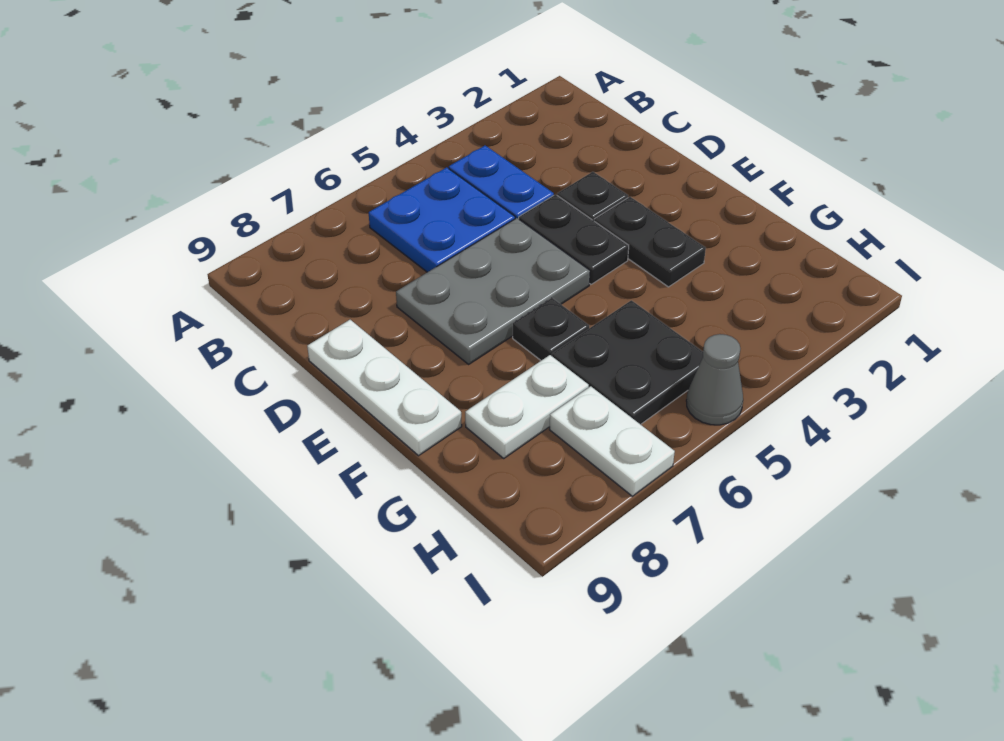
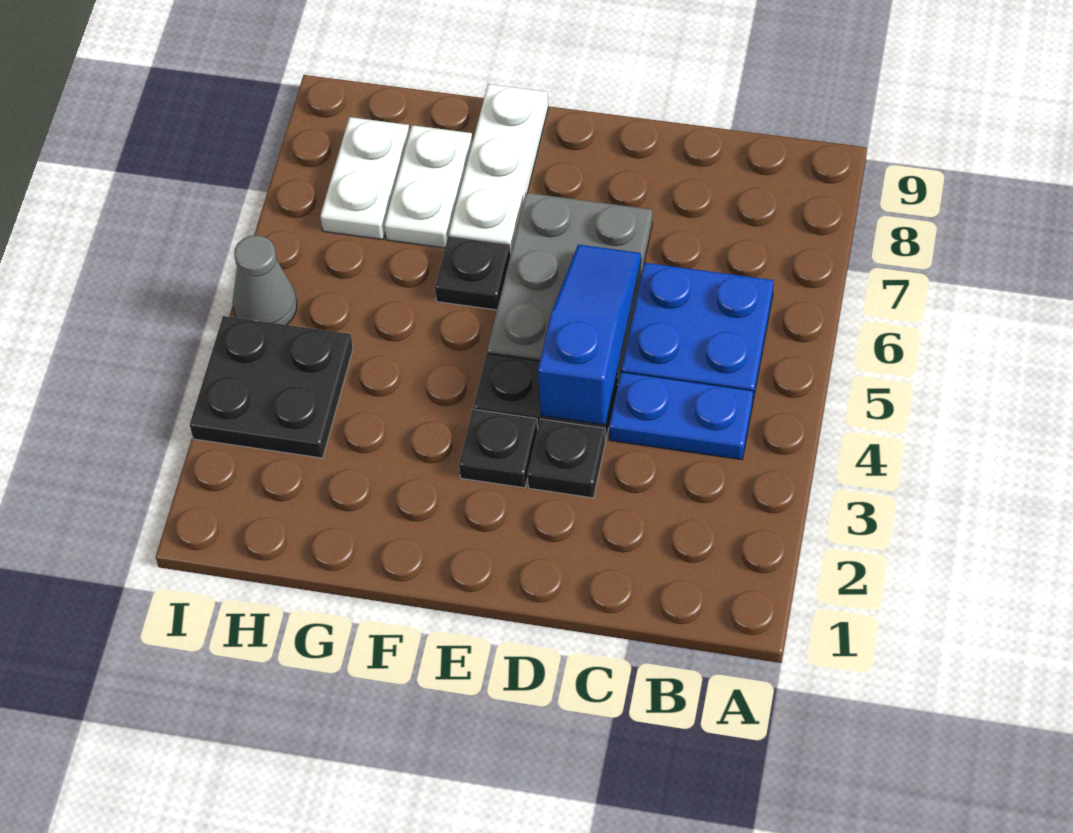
none -> blue 1x3 slope [538,245,641,425]
white 1x3 plate [307,320,462,456] -> white 1x3 plate turned to [449,84,548,253]
black 1x2 plate [594,197,706,287] -> black 1x1 plate [459,409,538,488]
black 2x2 plate [552,300,703,425] -> black 2x2 plate moved to [190,316,353,458]
white 1x2 plate [549,386,675,496] -> white 1x2 plate turned to [320,117,410,240]

